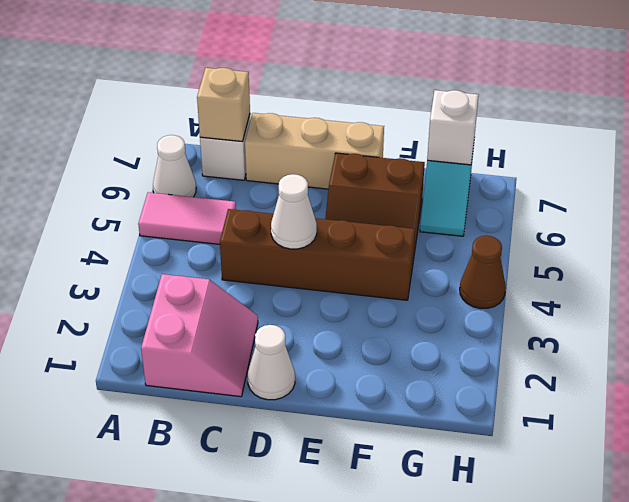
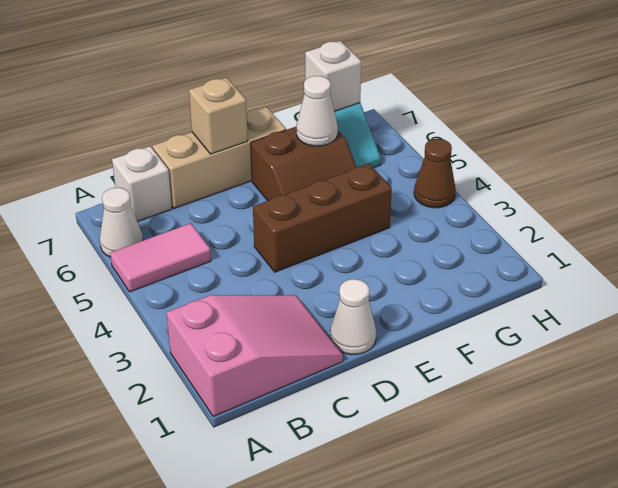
pink 2x2 slope [141,274,258,397] -> pink 2x3 slope [166,295,343,417]
tan 1x1 brick [197,68,250,142] -> tan 1x1 brick moved to [189,78,248,154]
brown 1x4 brick [220,209,415,300] -> brown 1x3 brick [253,164,392,272]
white 1x1 cone [271,174,317,249] -> white 1x1 cone moved to [296,76,338,146]

